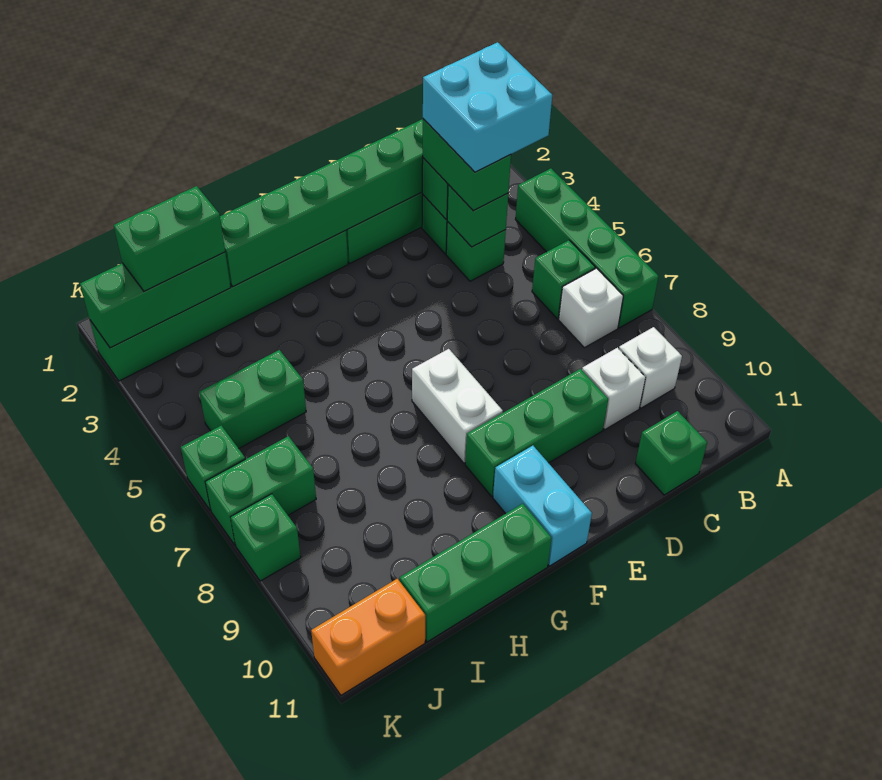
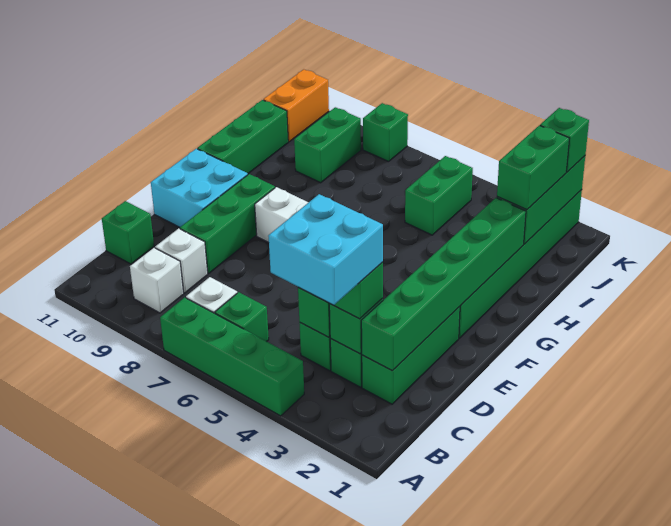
cyan 1x2 brick [493,446,592,566] -> cyan 2x2 brick [151,149,248,227]
green 1x2 brick [205,436,316,545] -> green 1x2 brick moved to [294,107,361,183]
green 1x1 brick [181,426,245,511] -> green 1x1 brick moved to [540,108,589,172]

